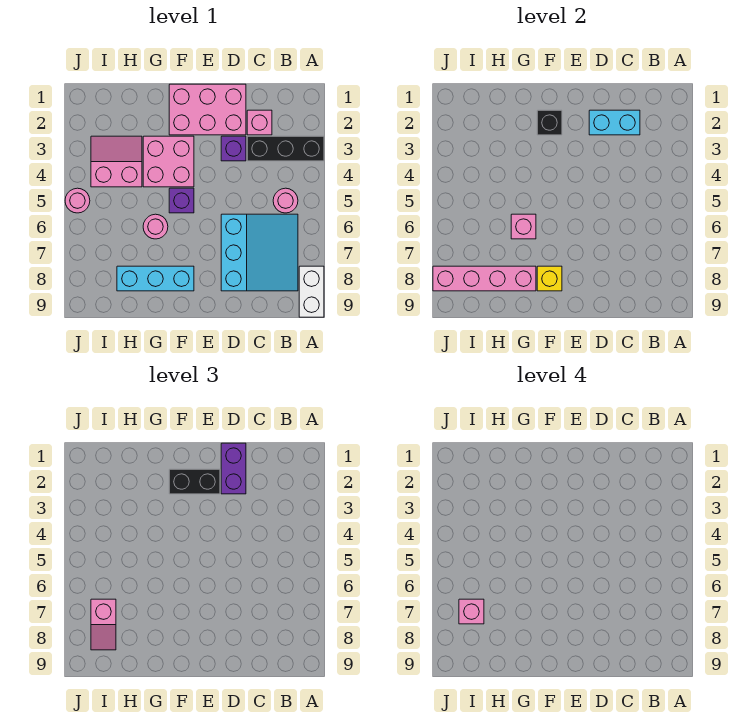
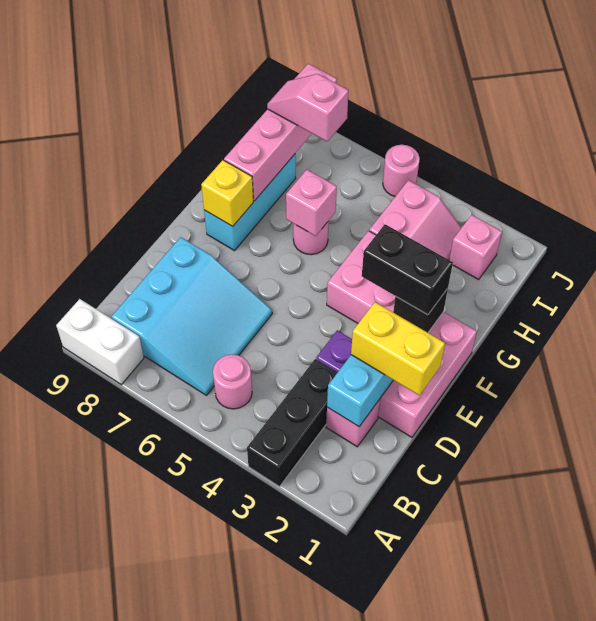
cyan 3x3 slope [221,214,298,291] -> cyan 3x3 slope turned to [111,237,272,395]
purple 1x2 brick [221,443,246,494] -> yellow 1x2 brick [351,302,445,395]
black 1x2 brick [169,469,220,494] -> black 1x2 brick turned to [362,224,453,315]
purple 1x1 brick [169,188,194,213] -> none
pink 1x1 brick [459,599,484,624] -> pink 1x1 brick moved to [449,215,502,280]

